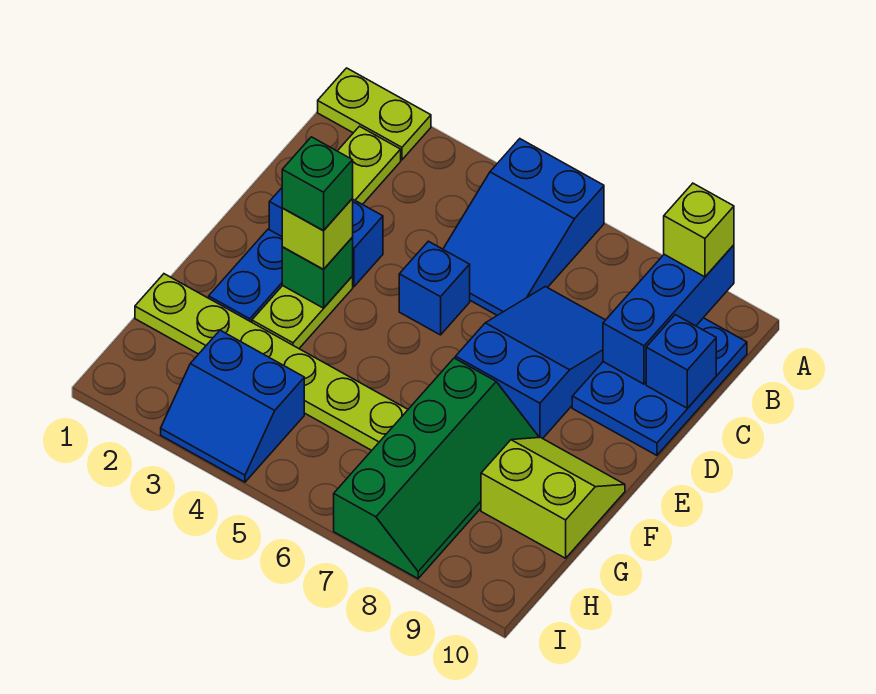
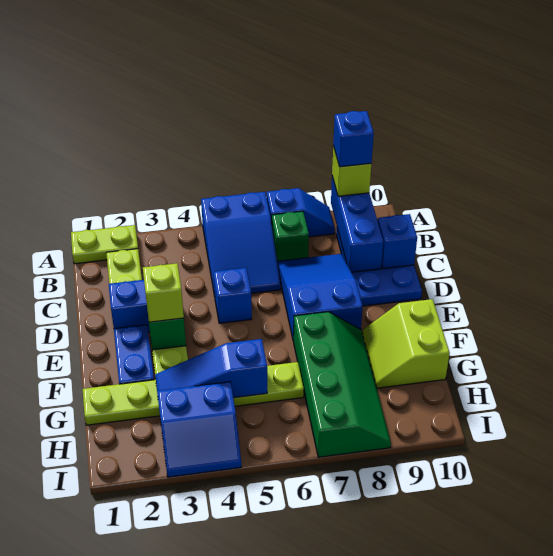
none -> blue 1x2 slope [267,188,335,237]
none -> blue 1x1 brick [333,111,374,167]
green 1x1 brick [282,137,353,231] -> green 1x1 brick moved to [272,211,309,261]
lime 2x2 slope [481,437,625,558] -> lime 2x2 slope turned to [363,299,450,388]
none -> blue 1x3 slope [155,339,267,398]

